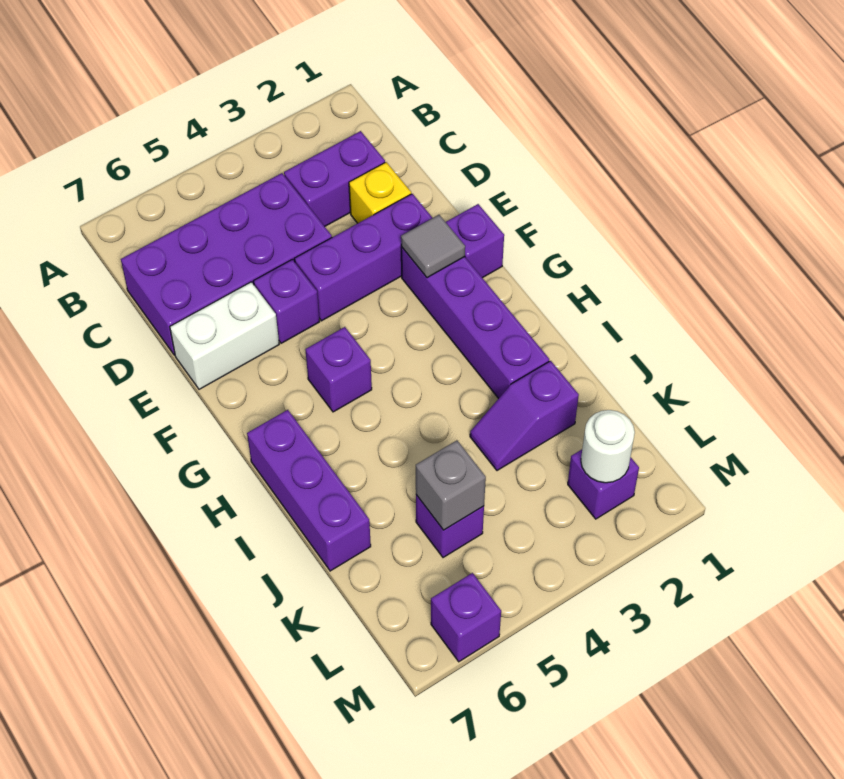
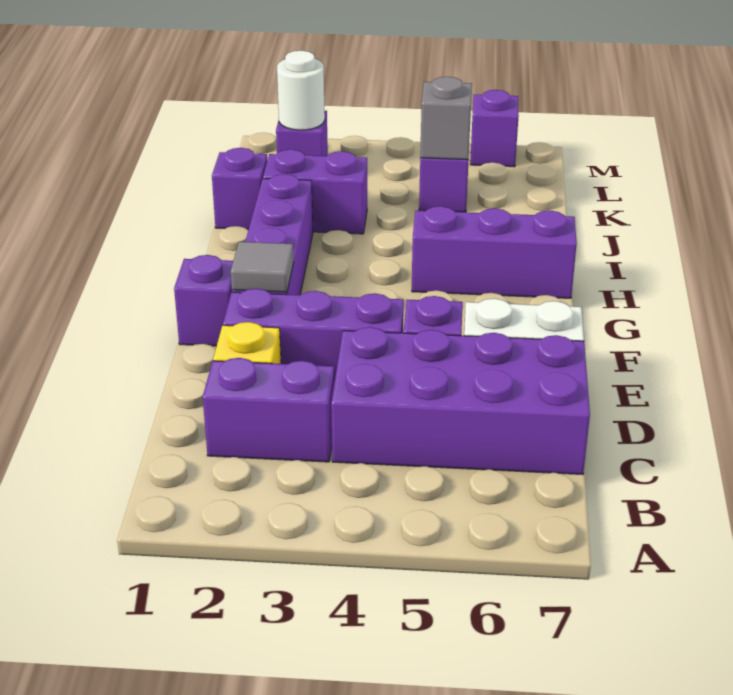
purple 1x1 brick [305,327,372,412] -> purple 1x1 brick moved to [212,148,267,229]
purple 1x3 brick [247,410,371,571] -> purple 1x3 brick turned to [412,206,577,298]
purple 1x2 slope [470,361,579,471] -> purple 1x2 brick [263,150,367,234]

